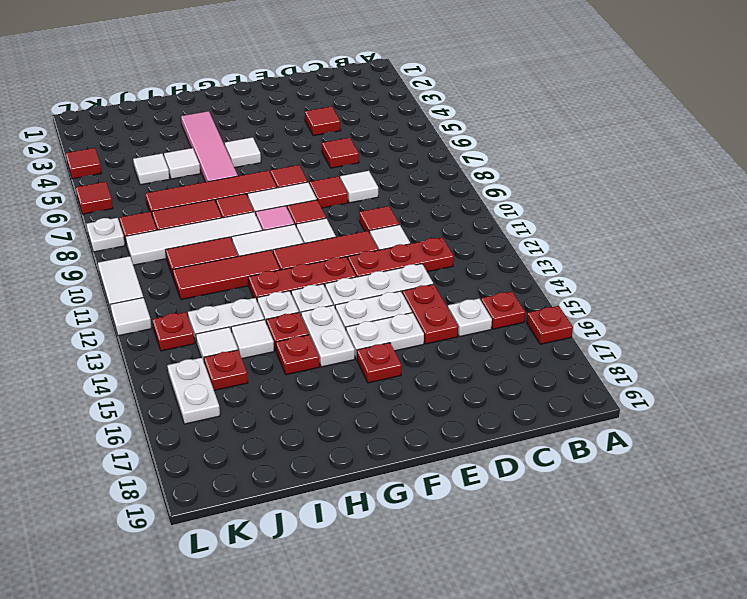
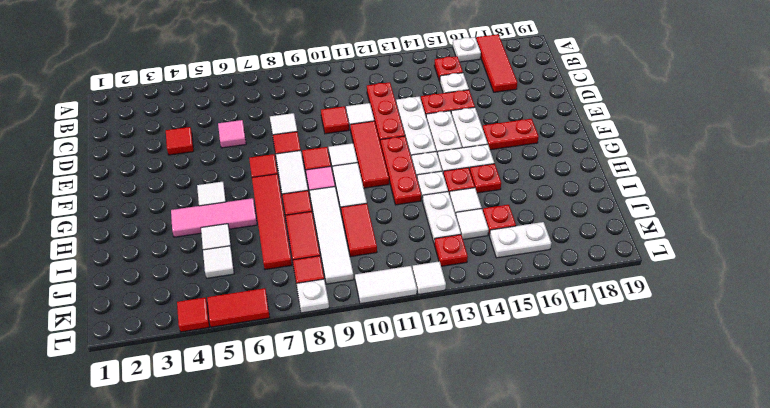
red 1x1 plate [527,306,573,344] -> white 1x1 plate [453,37,481,62]
red 1x1 tile [322,138,359,168] -> pink 1x1 tile [218,120,246,148]
red 1x1 plate [357,343,402,383] -> red 1x2 plate [483,119,539,150]
pink 1x4 tile [181,111,238,182] -> pink 1x3 tile [171,198,257,237]
red 1x3 tile [173,250,280,300] -> red 1x3 tile moved to [476,34,517,92]
red 1x1 tile [76,182,113,214] -> red 1x2 tile [207,288,270,327]

